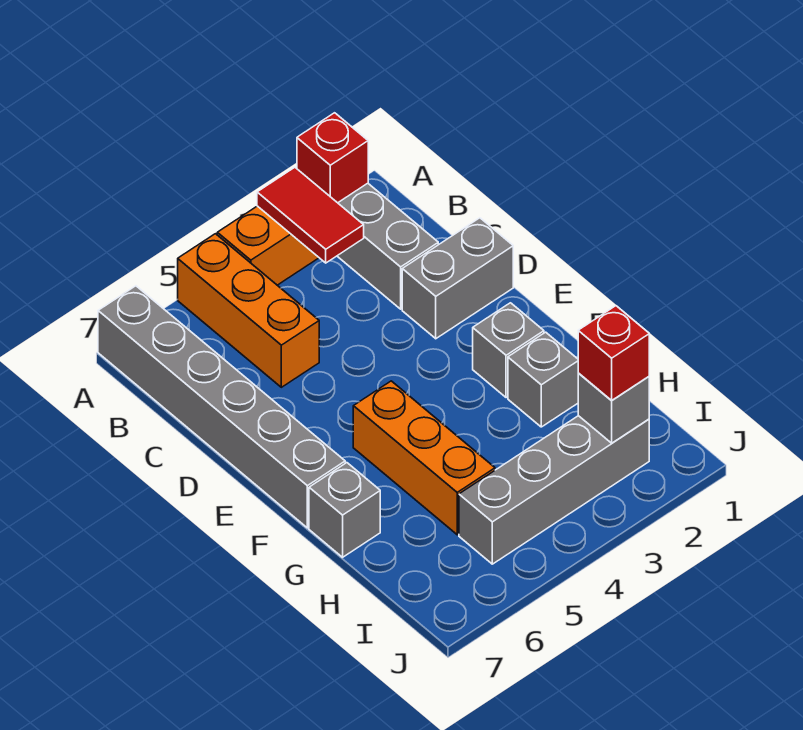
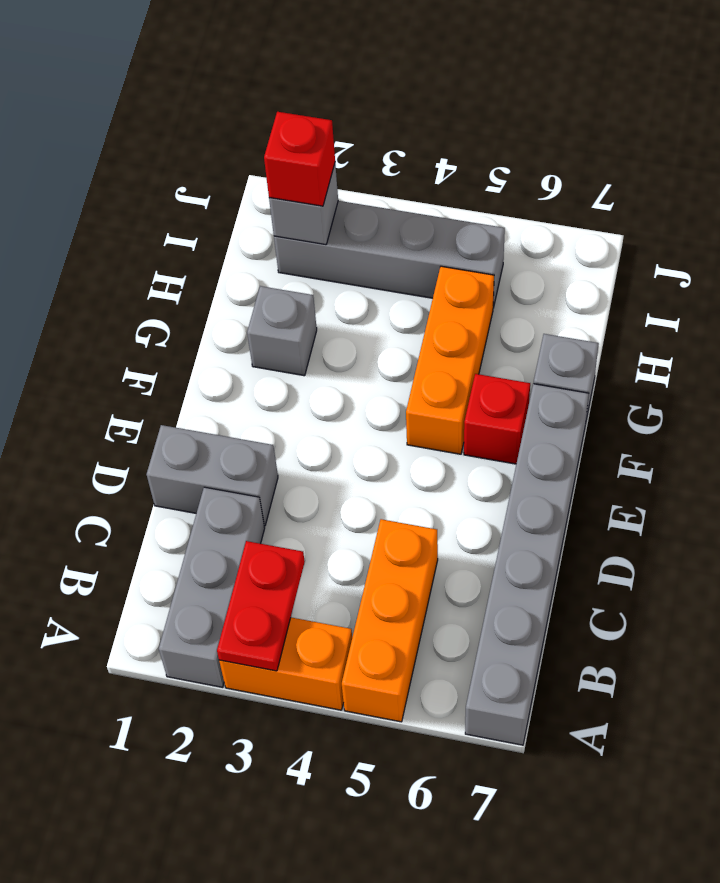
red 1x1 brick [297,113,368,203] -> red 1x1 brick moved to [464,374,530,464]
red 1x2 tile [257,167,364,263] -> red 1x2 plate [217,541,305,671]
grey 1x1 brick [473,303,544,398] -> none

